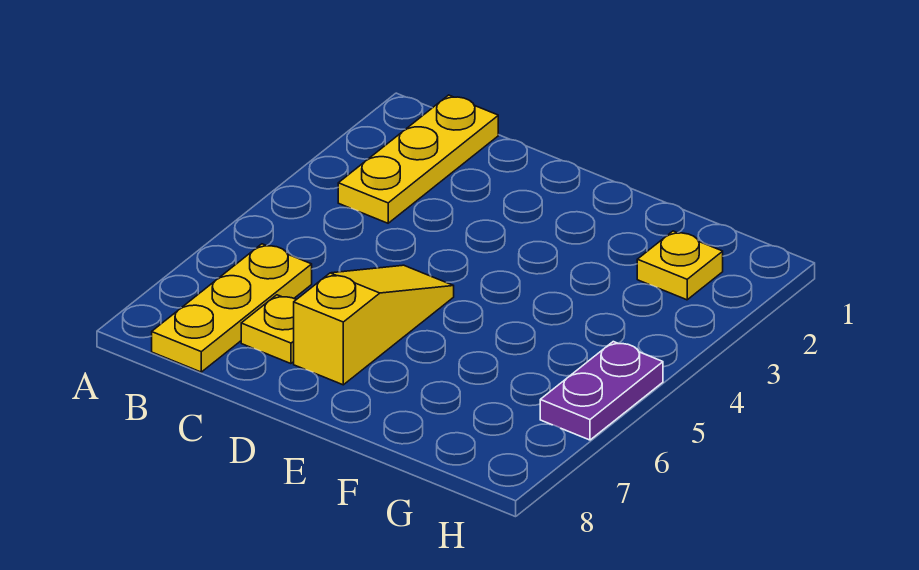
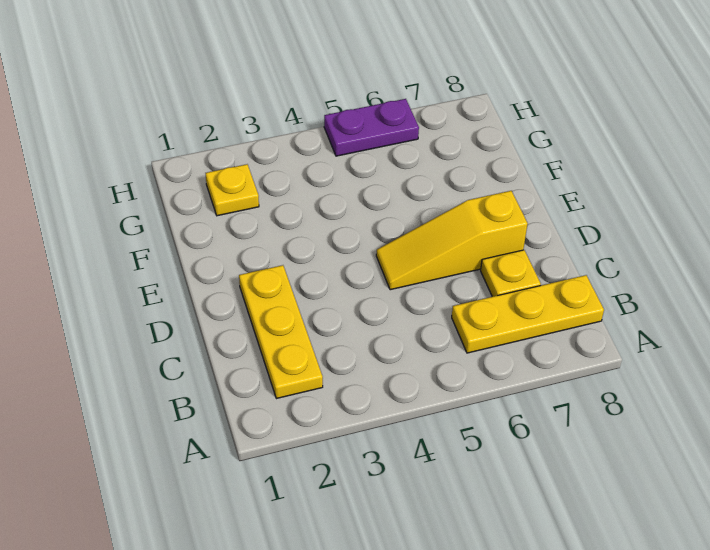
yellow 1x3 plate [338,95,498,223] -> yellow 1x3 plate turned to [239,265,323,399]

